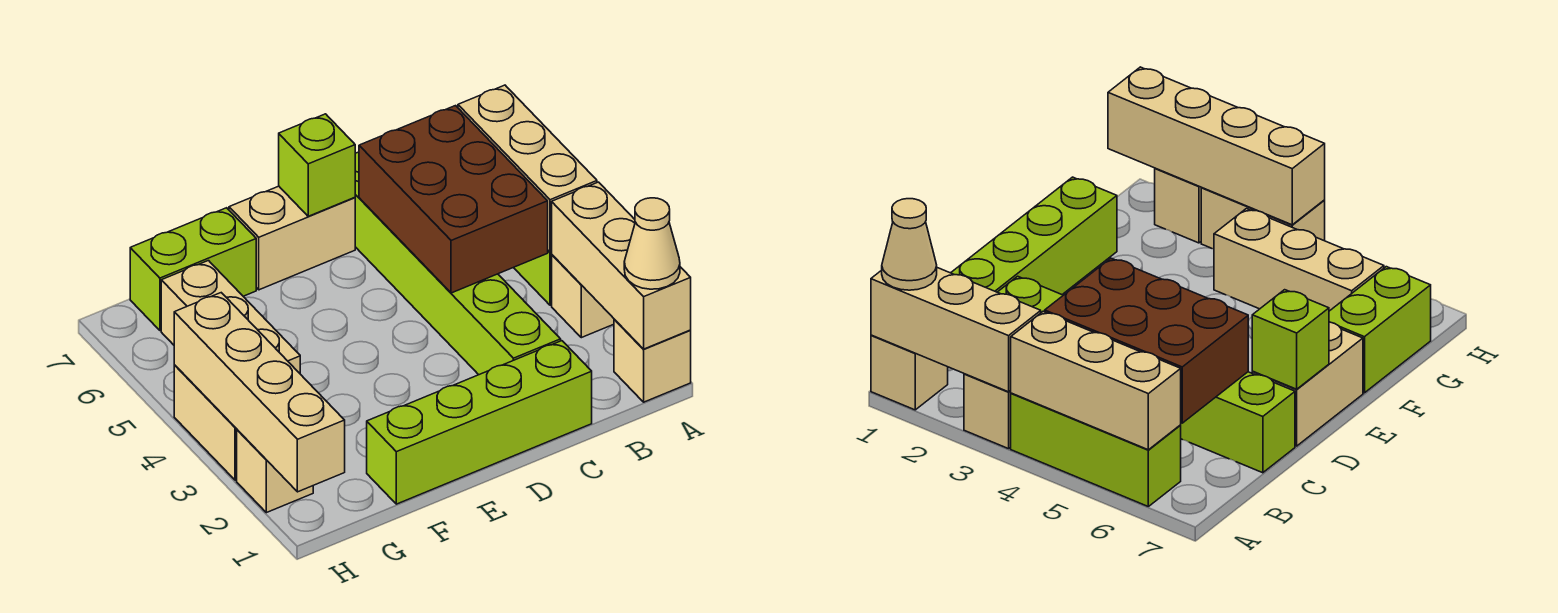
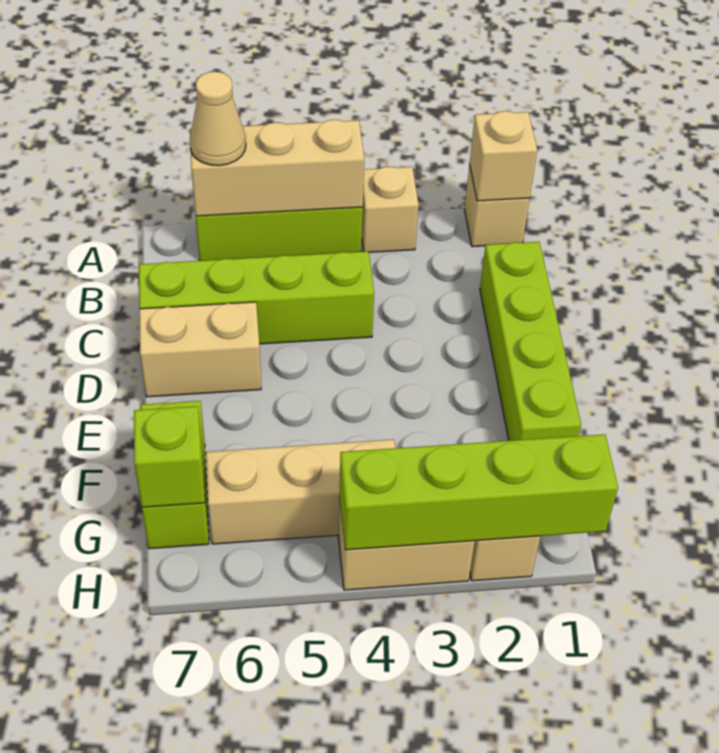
tan 1x3 brick [552,182,691,349] -> tan 1x1 brick [470,111,537,201]
tan 1x1 cone [624,198,680,289] -> tan 1x1 cone moved to [190,72,246,166]
brown 2x3 brick [359,106,548,293] -> none
lime 1x6 brick [355,152,561,375] -> lime 1x4 brick [139,251,374,344]
tan 1x2 brick [229,186,355,290] -> tan 1x2 brick turned to [139,302,261,397]
lime 1x1 brick [279,114,355,216] -> lime 1x1 brick moved to [134,406,205,507]
tan 1x4 brick [174,293,345,492] -> lime 1x4 brick [339,434,618,550]

